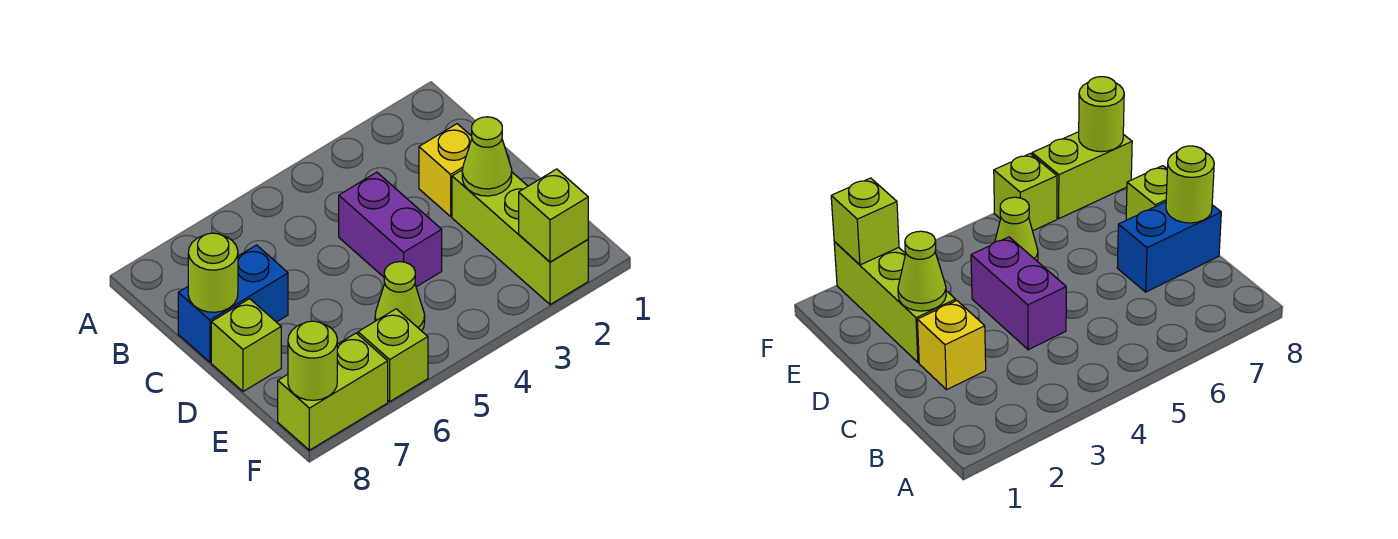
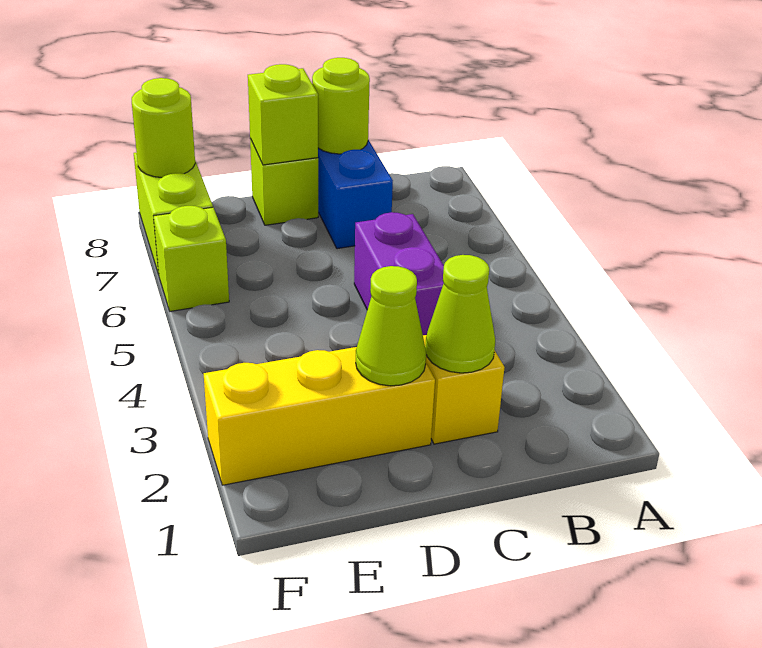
purple 1x2 brick [339,172,442,287] -> purple 1x2 brick turned to [354,212,444,335]
lime 1x3 brick [452,170,588,305] -> yellow 1x3 brick [204,347,435,485]
lime 1x1 cone [375,262,425,331] -> lime 1x1 cone moved to [425,255,495,373]
lime 1x1 brick [519,169,588,262] -> lime 1x1 brick moved to [248,64,318,165]

